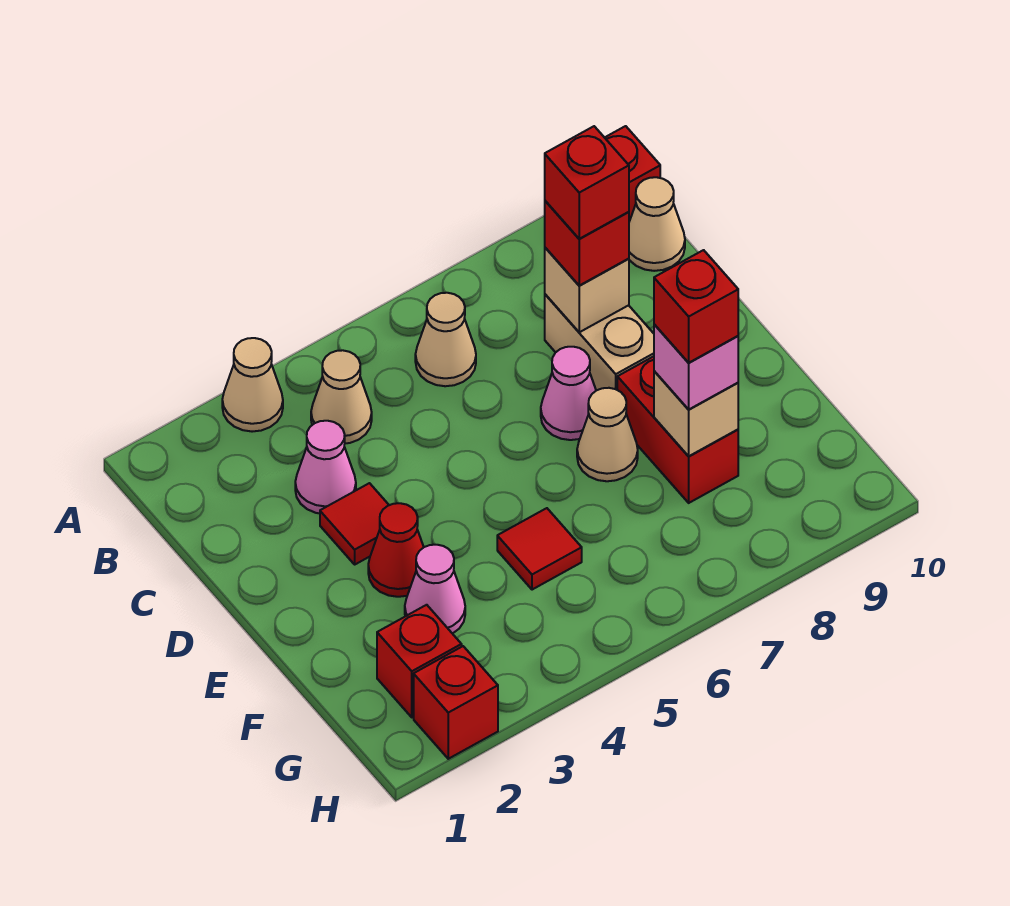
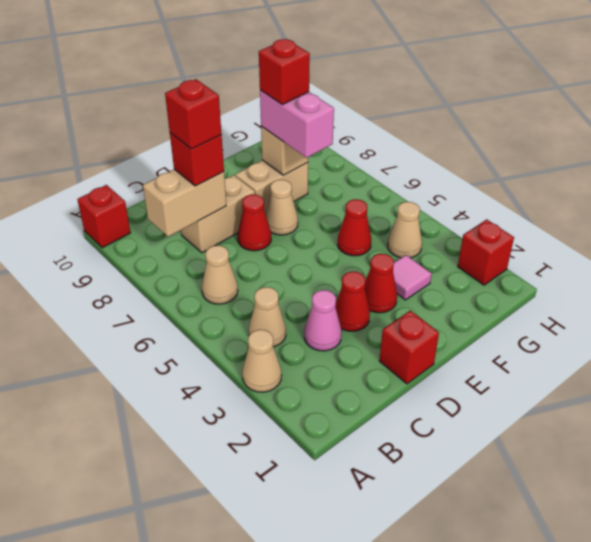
tan 1x1 cone [629,177,685,271] -> tan 1x1 cone moved to [388,202,422,258]
tan 1x1 brick [545,248,629,332] -> tan 1x2 brick [143,169,226,237]
red 1x1 tile [320,483,389,564] -> red 1x1 cone [336,272,370,331]
pink 1x1 cone [541,347,596,440] -> red 1x1 cone [238,195,271,251]
red 1x2 brick [617,356,738,503] -> tan 1x2 brick [235,160,308,215]
pink 1x1 cone [405,545,465,634] -> pink 1x1 tile [393,255,431,300]
red 1x1 tile [497,508,582,590] -> red 1x1 cone [338,199,371,256]
pink 1x1 brick [654,324,738,410] -> pink 1x2 brick [260,90,334,158]
red 1x1 brick [377,605,462,717] -> red 1x1 brick moved to [380,310,439,384]

